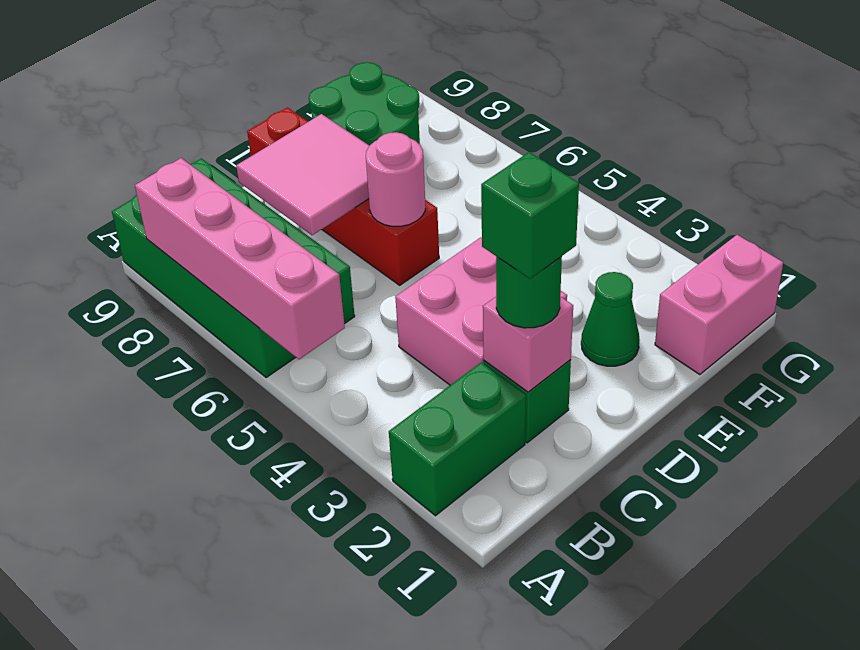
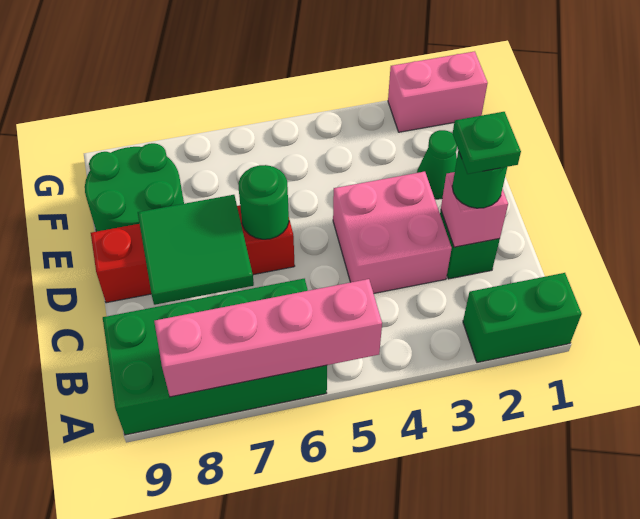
green 1x2 brick [389,362,526,516] -> green 1x2 brick turned to [463,273,582,363]
green 1x1 brick [481,152,579,279] -> green 1x1 plate [453,112,521,174]
pink 2x2 tile [236,114,369,235] -> green 2x2 tile [138,195,254,305]
pink 1x1 round brick [366,132,425,226] -> green 1x1 round brick [238,165,289,239]
pink 1x2 brick [655,235,783,375] -> pink 1x2 brick turned to [388,51,488,132]

